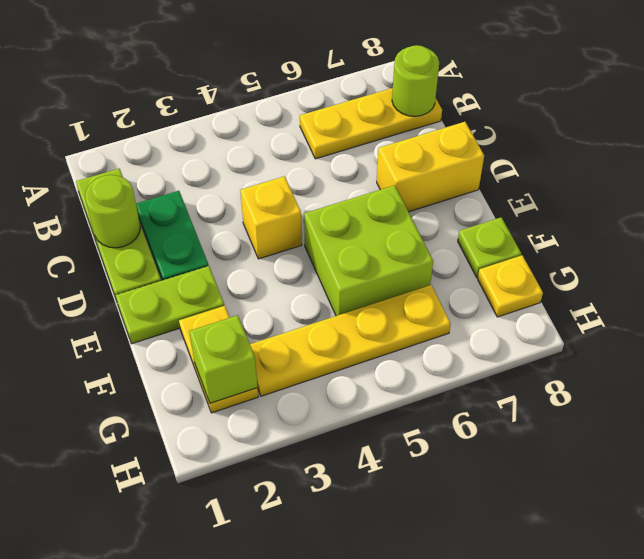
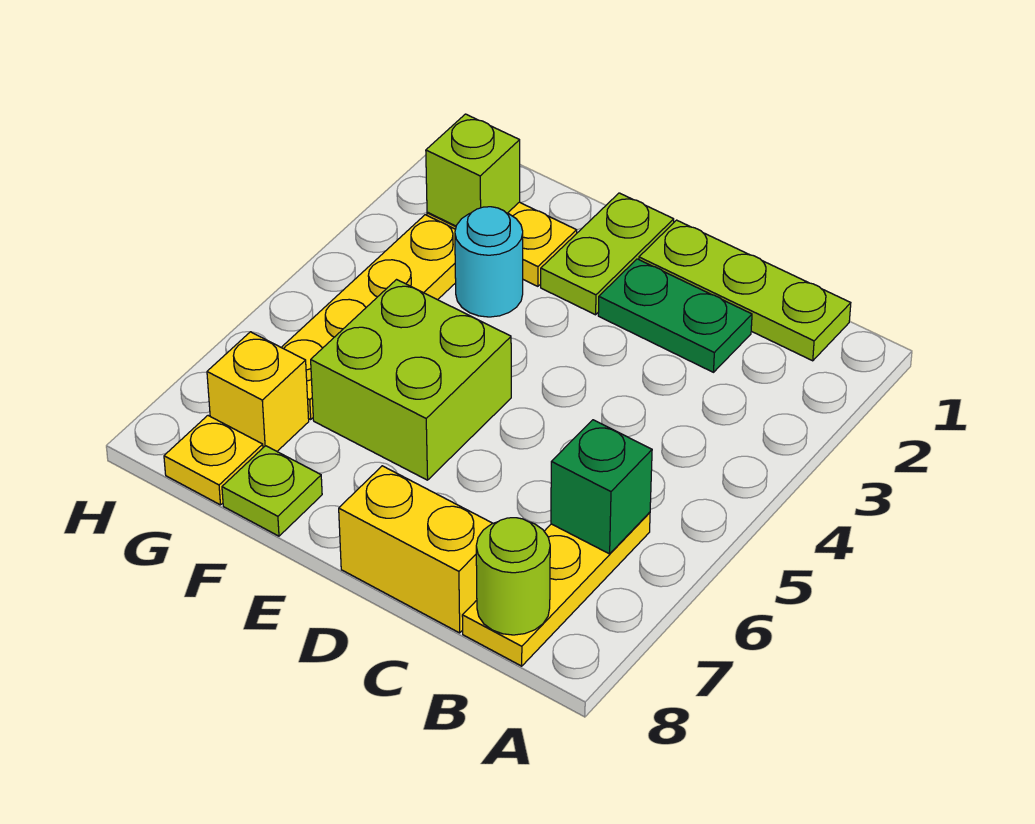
none -> green 1x1 brick [551,420,652,554]
lime 1x1 round brick [85,175,140,248] -> none
yellow 1x1 brick [240,176,302,259] -> yellow 1x1 brick moved to [207,332,309,451]
yellow 1x2 brick [377,122,484,212] -> yellow 1x2 brick turned to [339,466,493,633]
none -> cyan 1x1 round brick [455,207,523,317]

